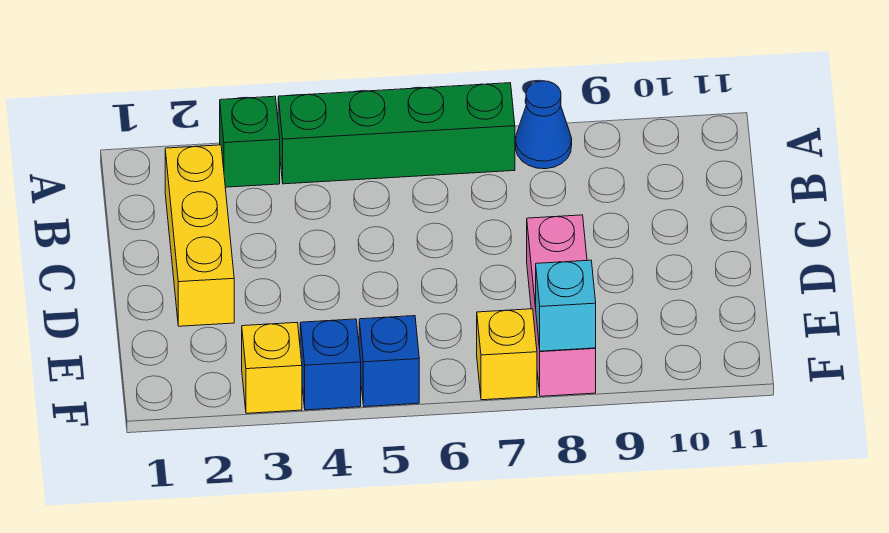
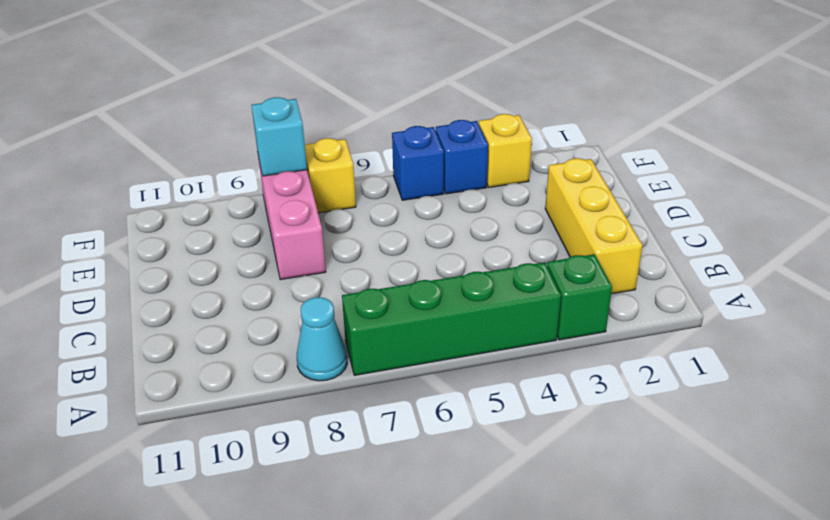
blue 1x1 cone [516,81,572,169] -> cyan 1x1 cone [297,297,347,381]

